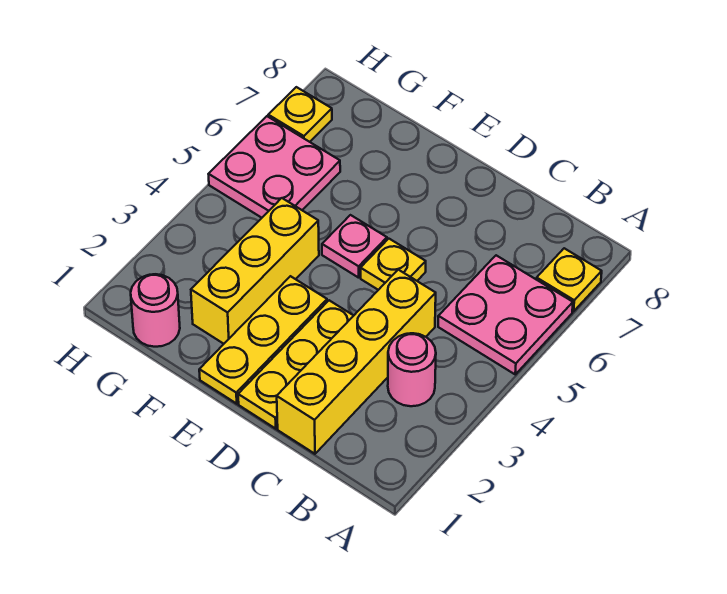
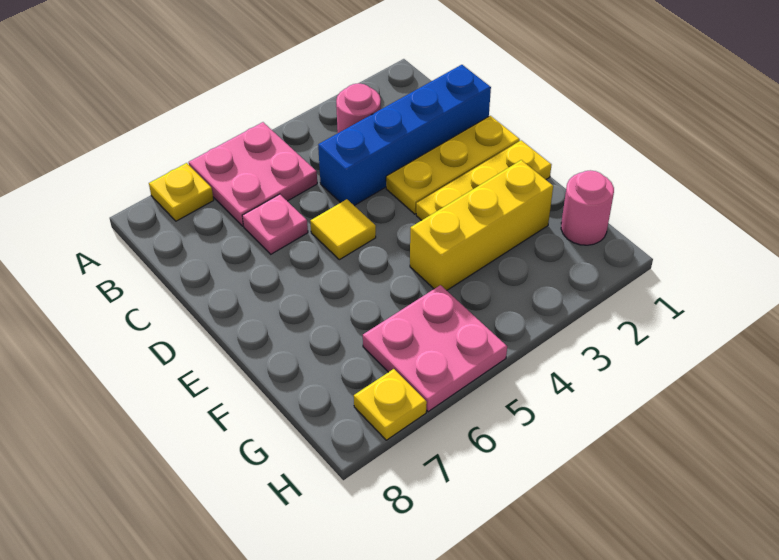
yellow 1x4 brick [277,270,436,454] -> blue 1x4 brick [318,65,491,206]
yellow 1x1 plate [361,239,426,290] -> yellow 1x1 tile [310,199,376,260]
pink 1x1 plate [322,215,387,278] -> pink 1x1 plate moved to [242,194,308,254]

